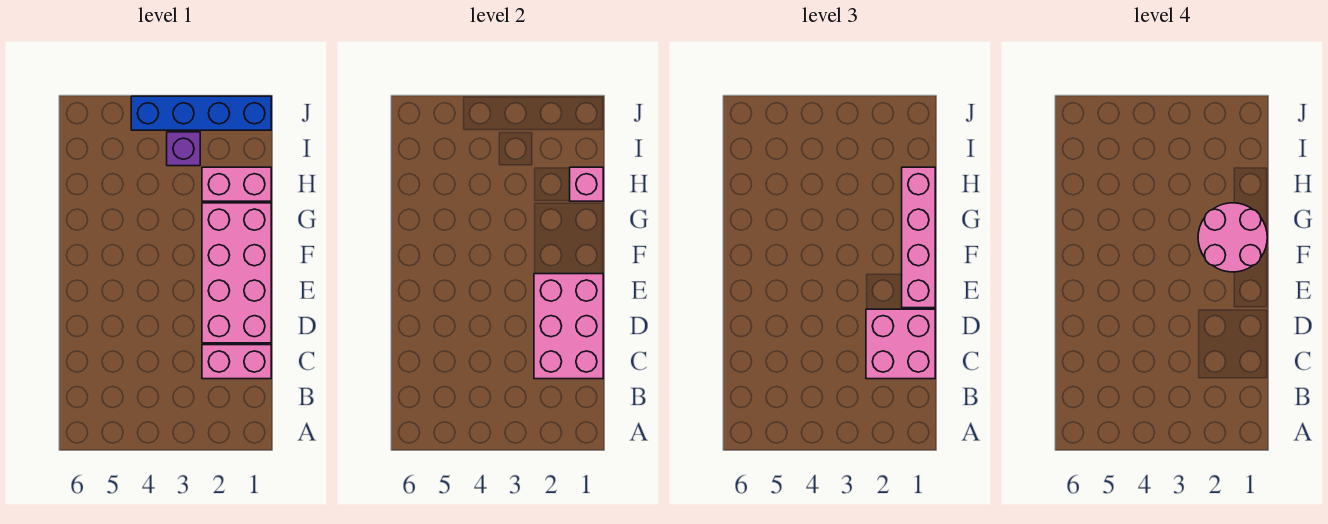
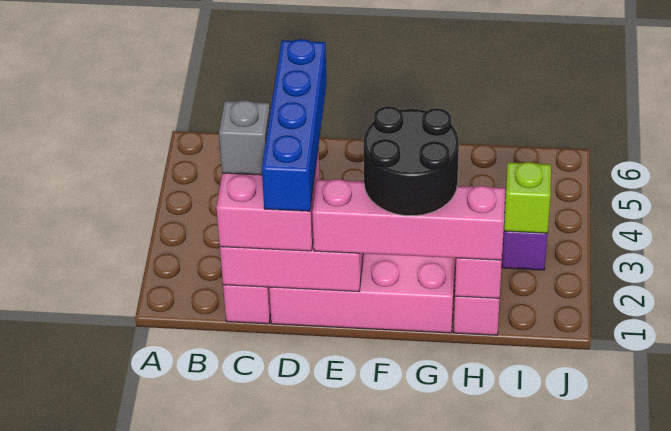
none -> grey 1x1 brick [219,100,270,175]
pink 2x2 round brick [1198,203,1267,272] -> black 2x2 round brick [364,106,459,216]
none -> lime 1x1 brick [504,162,551,233]
blue 1x4 brick [131,96,271,130] -> blue 1x4 brick moved to [262,39,326,211]

